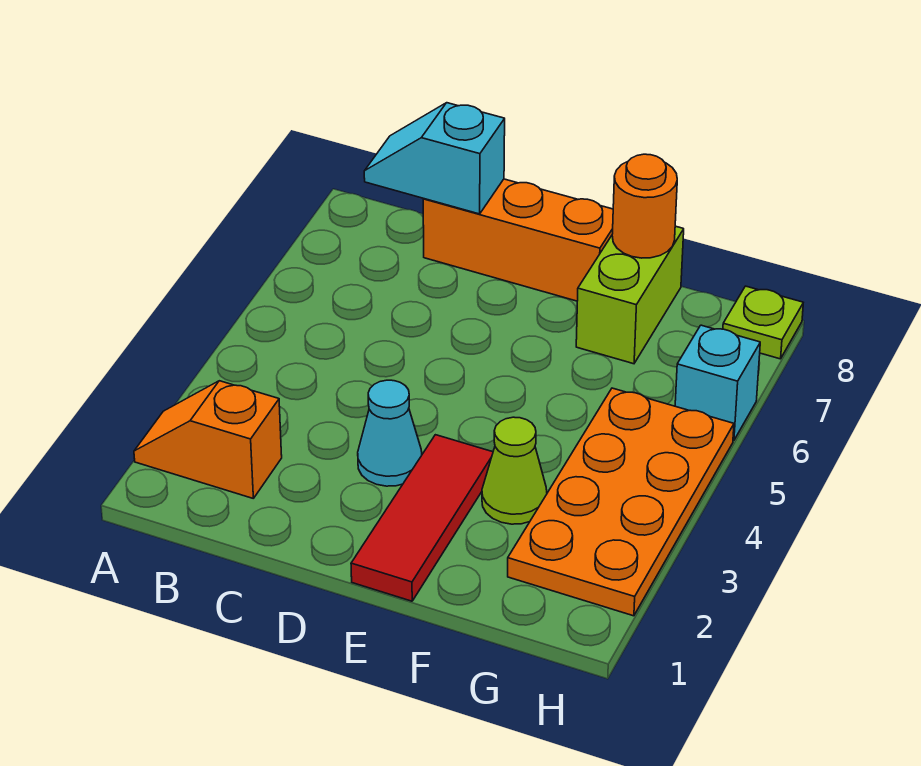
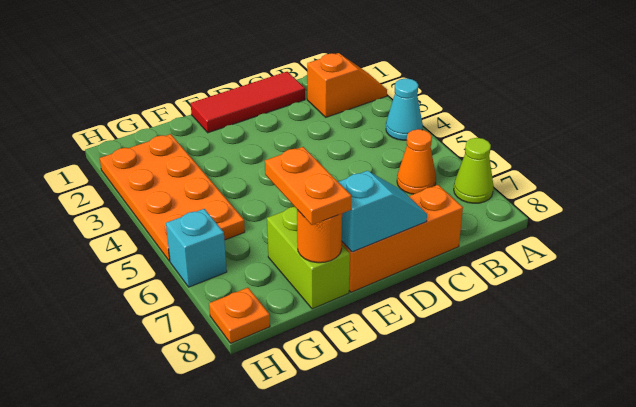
none -> orange 1x1 cone [397,129,436,194]
cyan 1x2 slope [364,103,505,214] -> cyan 1x2 slope moved to [338,171,427,252]
cyan 1x1 cone [358,380,422,486] -> cyan 1x1 cone moved to [386,78,423,140]
red 1x3 tile [351,435,493,601] -> red 1x3 tile turned to [191,72,305,133]
lime 1x1 cone [482,417,547,524] -> lime 1x1 cone moved to [454,138,494,203]
none -> orange 1x2 plate [265,147,351,225]
lime 1x1 plate [723,286,803,359] -> orange 1x1 plate [209,288,270,343]

